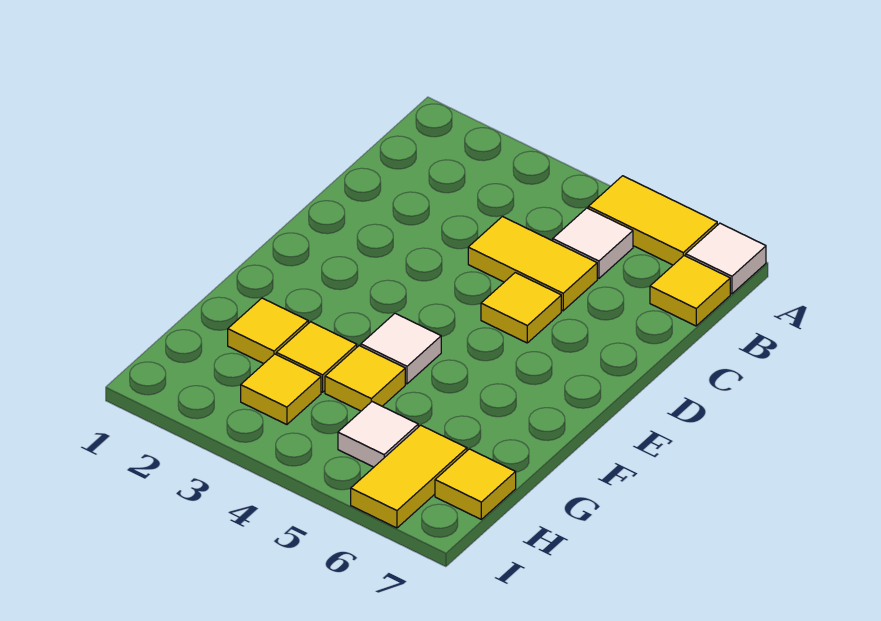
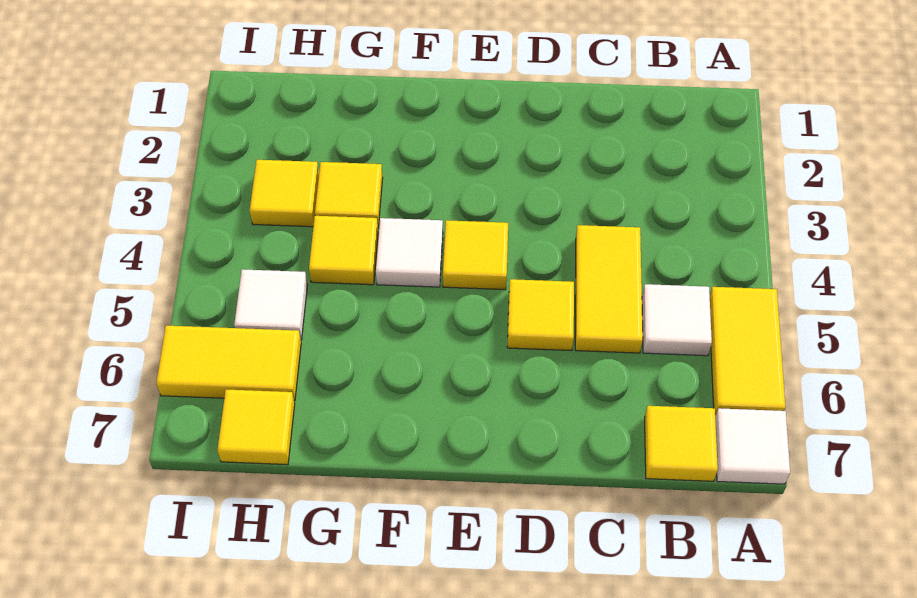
yellow 1x1 tile [228,298,308,364] -> yellow 1x1 tile moved to [443,220,508,290]

